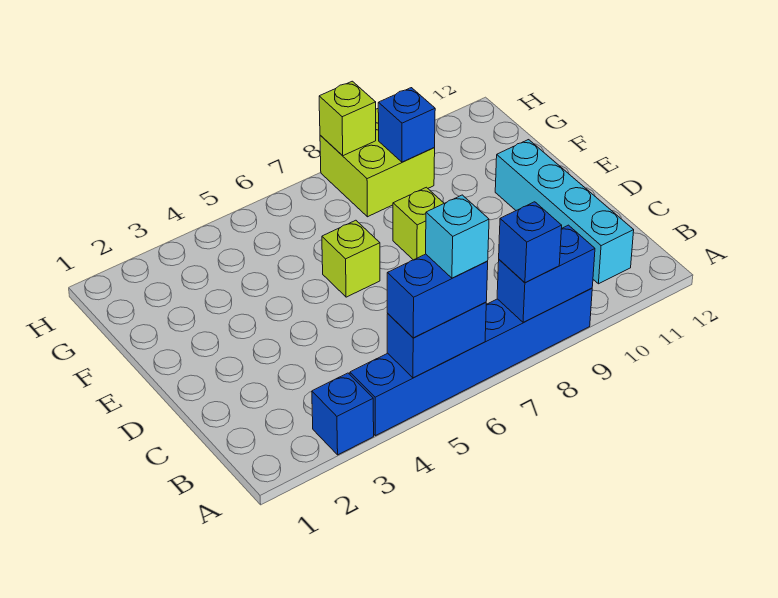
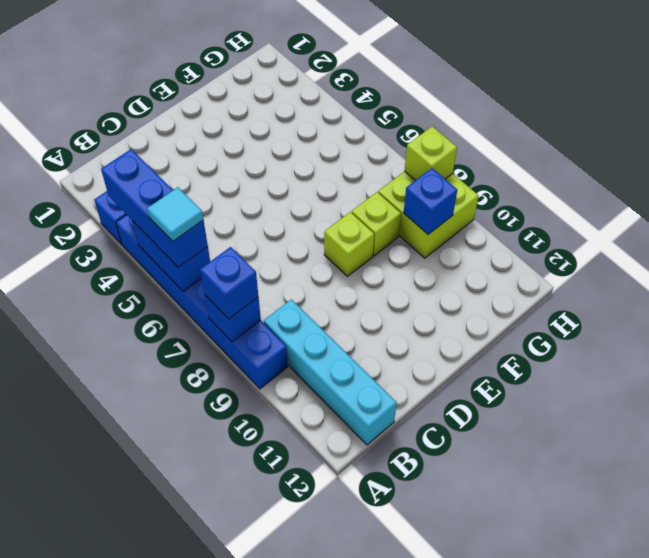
blue 1x2 brick [387,254,488,338] -> blue 1x3 brick [101,149,208,267]
cyan 1x1 brick [426,195,489,278] -> cyan 1x1 tile [147,187,203,241]
blue 1x2 brick [497,225,595,322] -> blue 1x1 brick [205,295,261,342]
cyan 1x4 brick [495,140,634,284] -> cyan 1x4 brick turned to [264,299,397,445]
lime 1x1 brick [322,220,380,297] -> lime 1x1 brick moved to [352,192,401,256]

